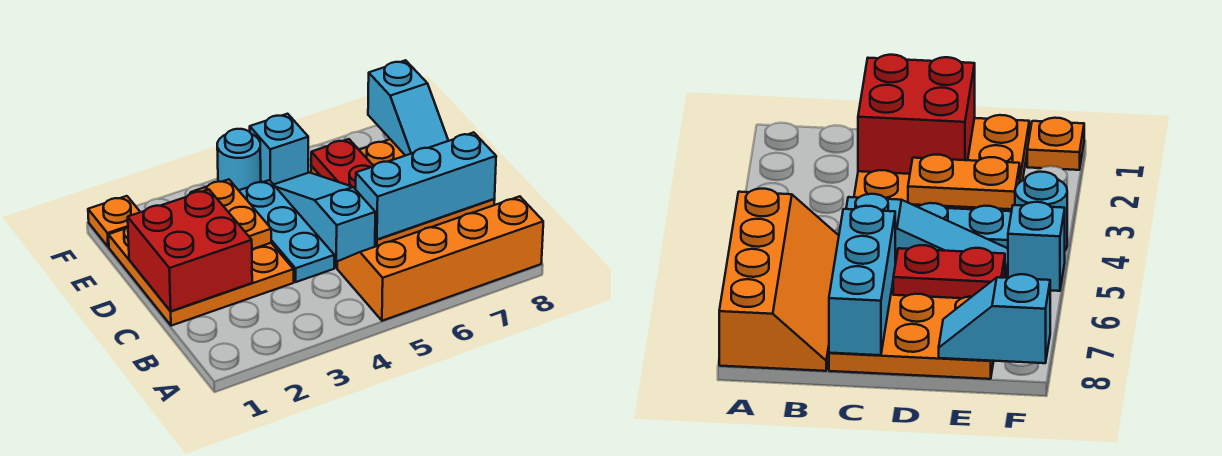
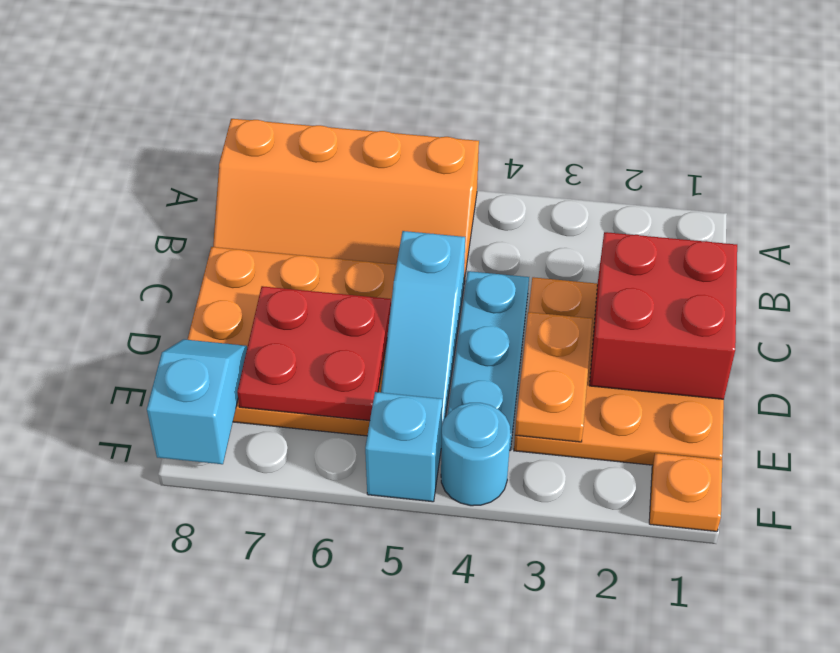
cyan 1x3 brick [356,132,496,239] -> none
red 1x2 plate [311,139,373,190] -> red 2x2 plate [237,286,391,421]

